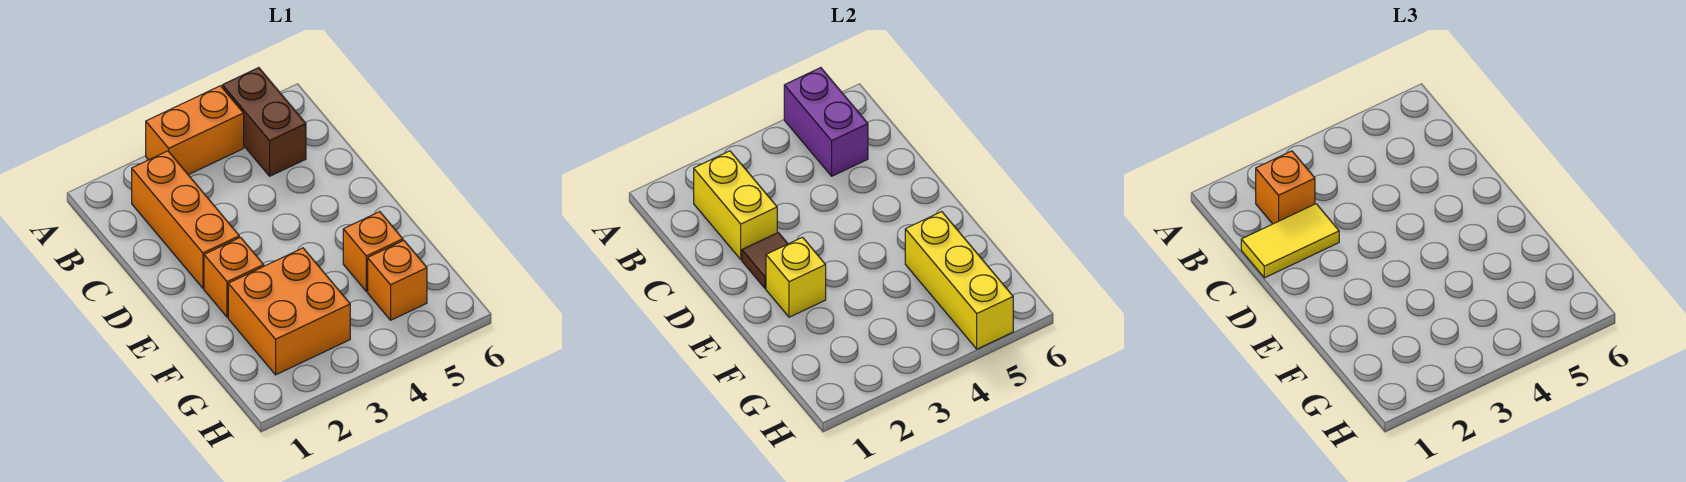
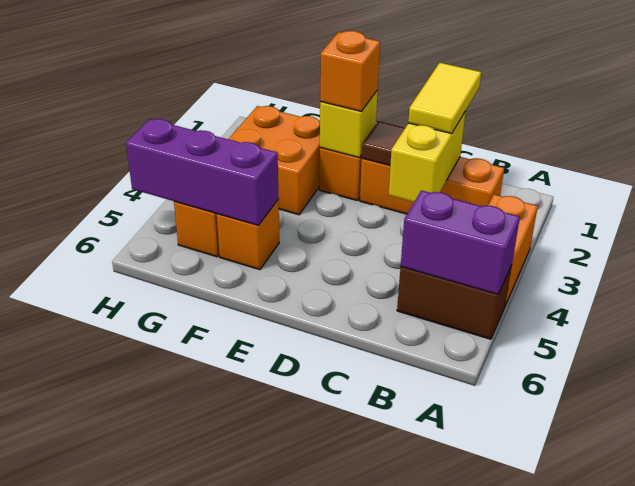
yellow 1x2 brick [694,151,777,259] -> yellow 1x2 brick turned to [388,111,466,202]
orange 1x1 brick [1256,151,1315,224] -> orange 1x1 brick moved to [320,31,380,112]
yellow 1x3 brick [905,212,1013,349] -> purple 1x3 brick [126,119,279,225]

